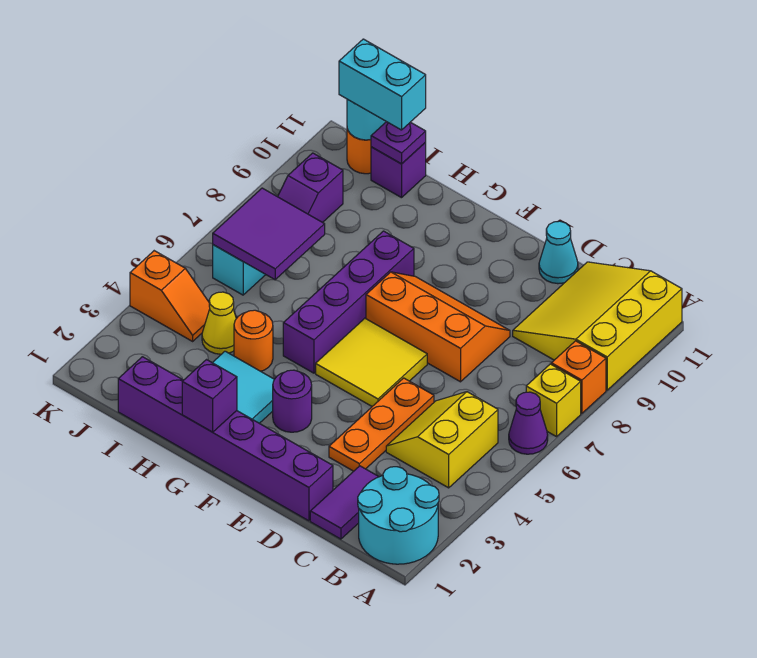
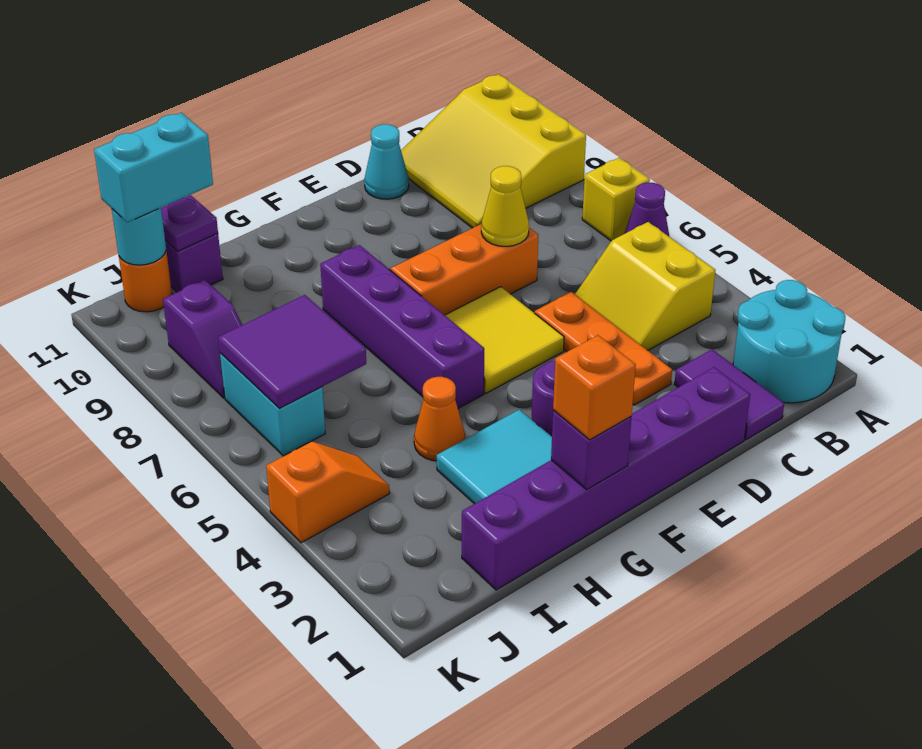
orange 1x1 brick [551,341,606,413] -> orange 1x1 brick moved to [553,335,636,440]
orange 1x1 round brick [234,310,273,371] -> orange 1x1 cone [414,377,465,461]
yellow 1x1 cone [202,292,236,354] -> yellow 1x1 cone moved to [481,166,529,247]

